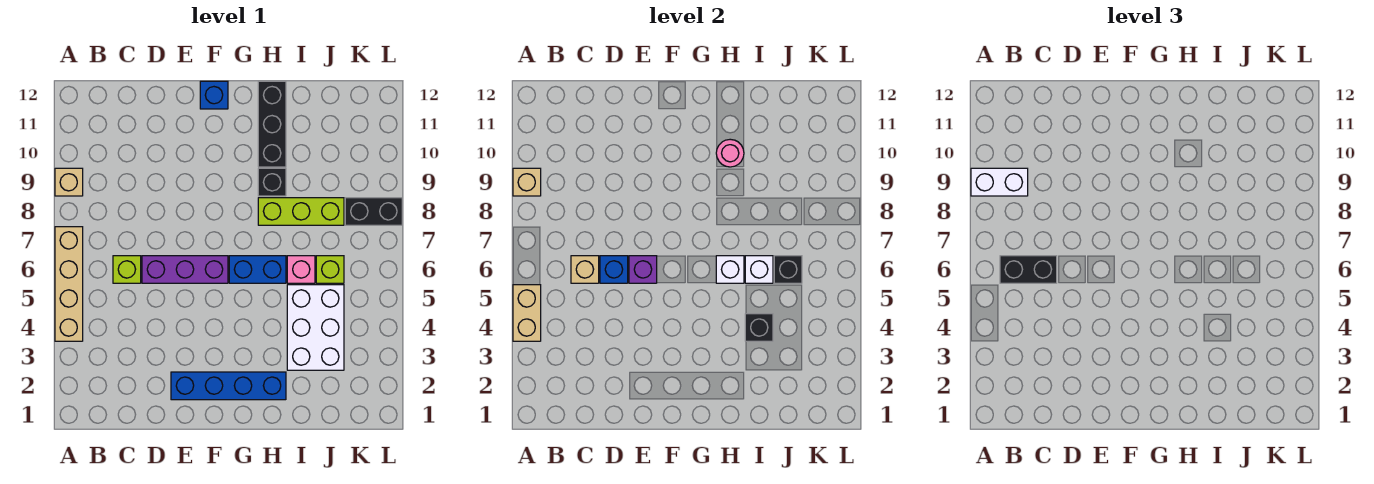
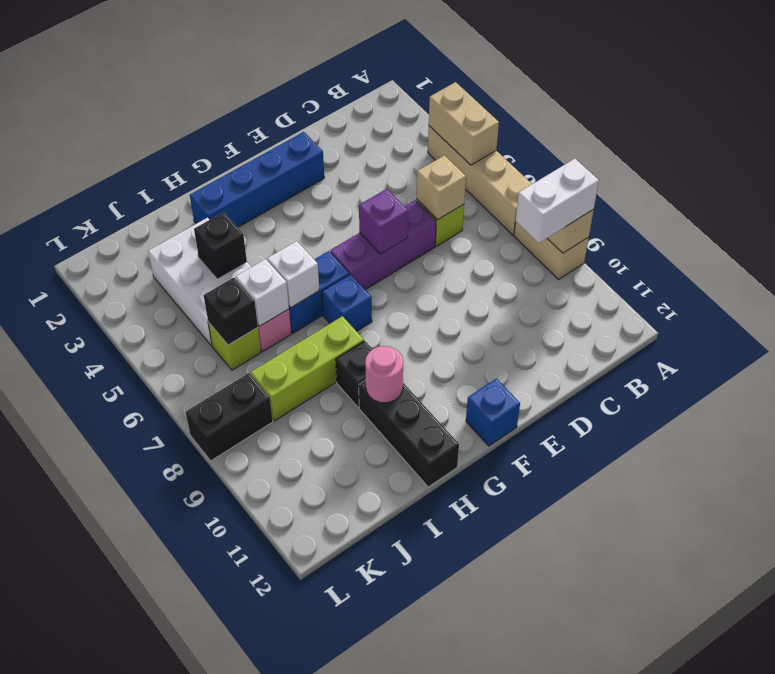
tan 1x1 brick [55,168,83,196] -> tan 1x2 brick [514,222,589,279]
black 1x2 brick [1000,256,1057,283] -> none
blue 1x1 brick [600,256,628,283] -> blue 1x1 brick moved to [322,274,372,331]

